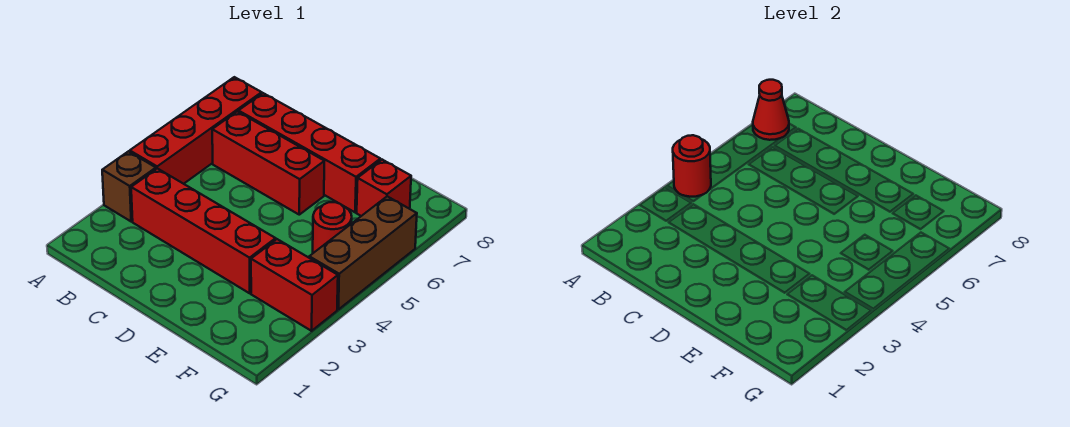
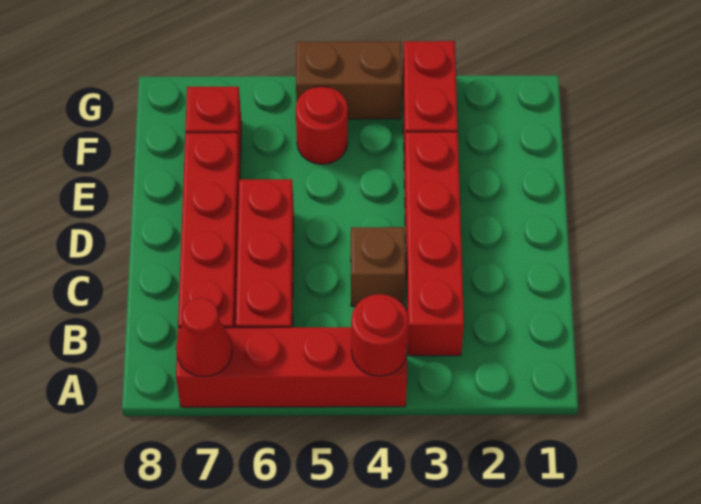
brown 1x1 brick [102,151,156,221] -> brown 1x1 brick moved to [351,227,405,306]
brown 1x3 brick [309,196,417,309] -> brown 1x2 brick [296,41,402,119]

